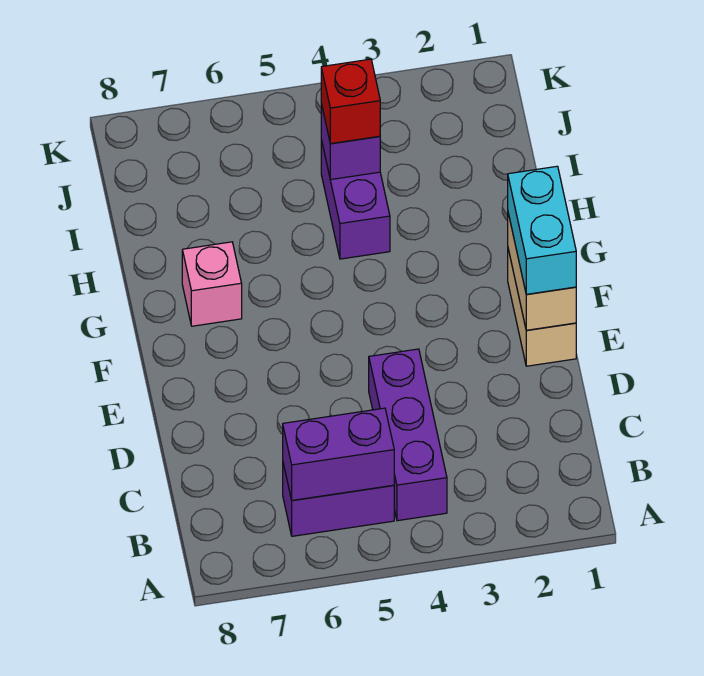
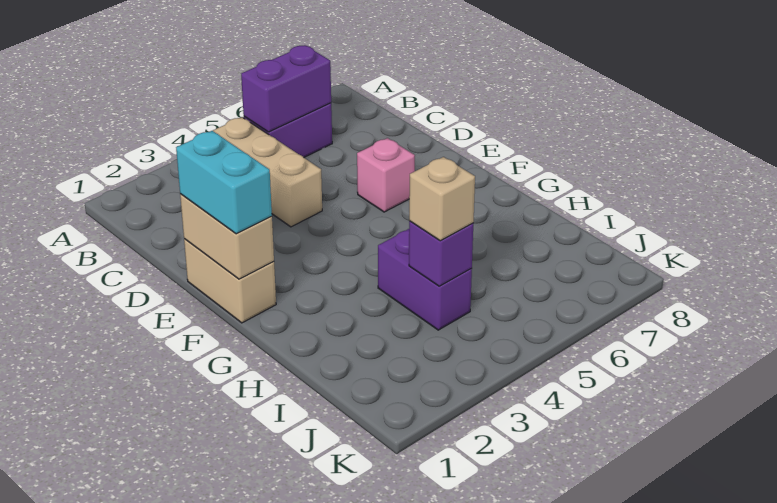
purple 1x3 brick [369,349,447,521] -> tan 1x3 brick [213,117,322,227]
pink 1x1 brick [182,242,242,326] -> pink 1x1 brick moved to [357,138,415,212]
red 1x1 brick [321,59,380,144] -> tan 1x1 brick [409,157,475,241]

